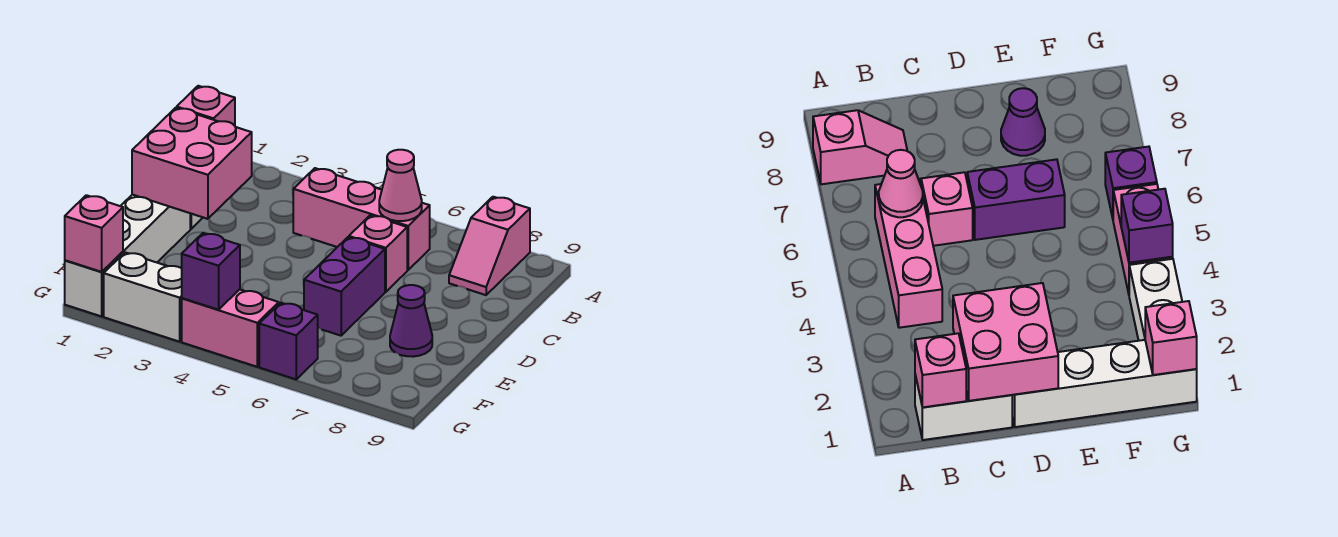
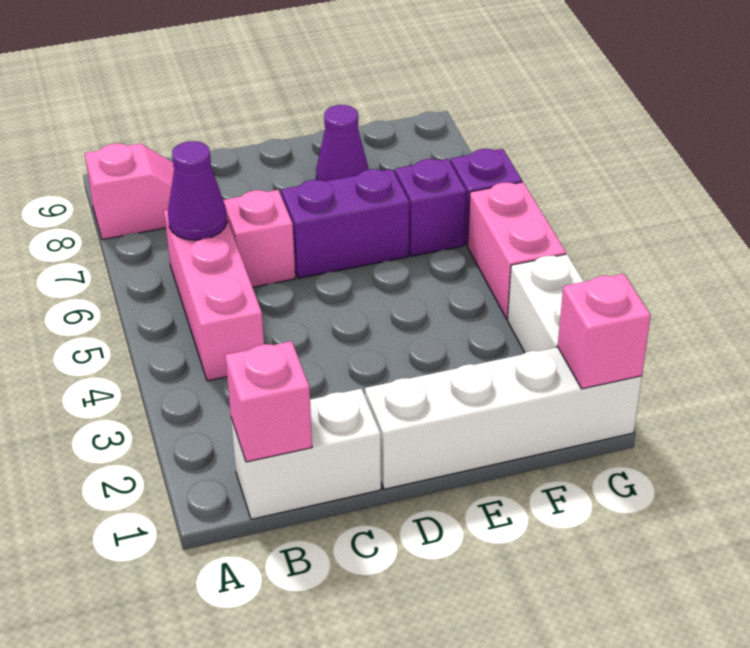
pink 1x1 cone [379,150,422,221] -> purple 1x1 cone [168,141,227,240]
pink 2x2 brick [132,108,252,219] -> none
purple 1x1 brick [182,233,240,310] -> purple 1x1 brick moved to [395,159,466,256]

